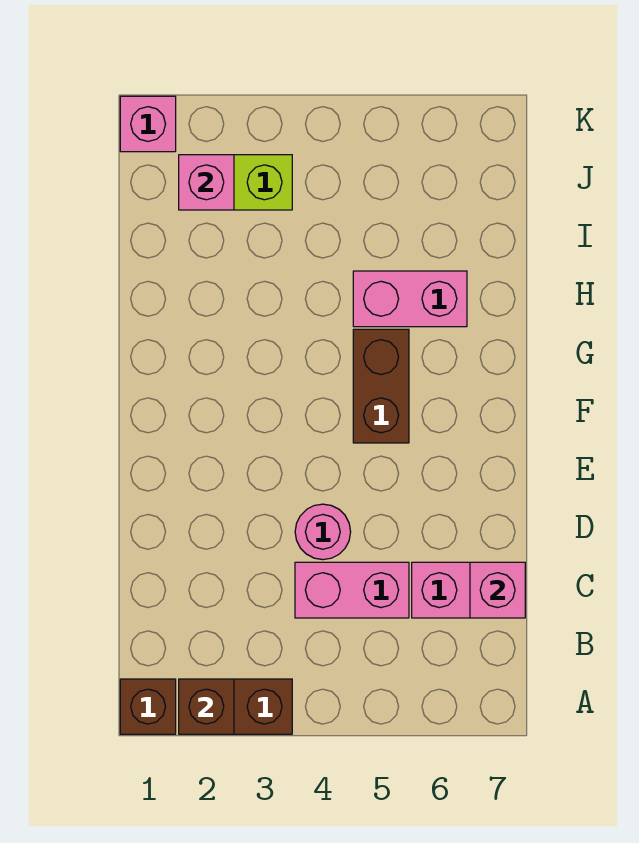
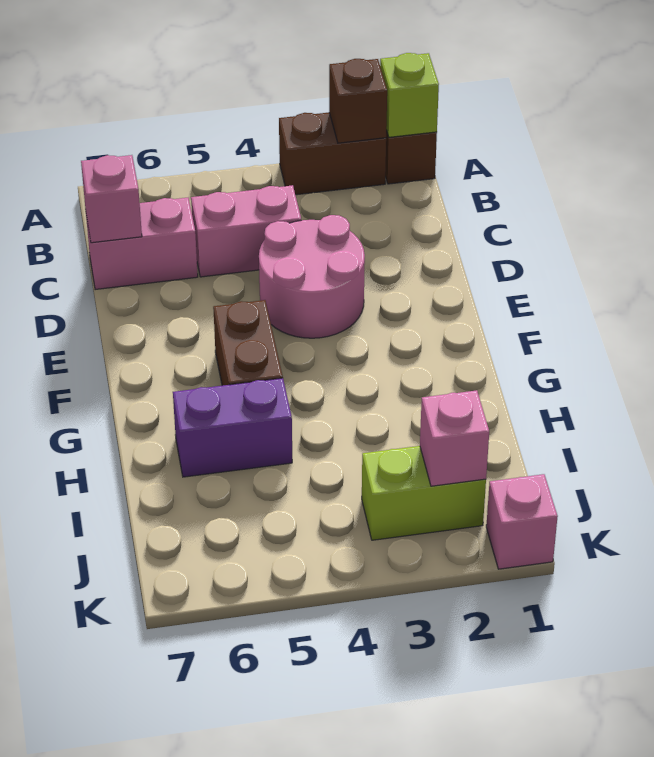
none -> lime 1x1 brick [380,53,439,137]
pink 1x1 round brick [295,504,351,560] -> pink 2x2 round brick [259,215,365,338]
pink 1x2 brick [353,271,467,327] -> purple 1x2 brick [173,378,292,477]

